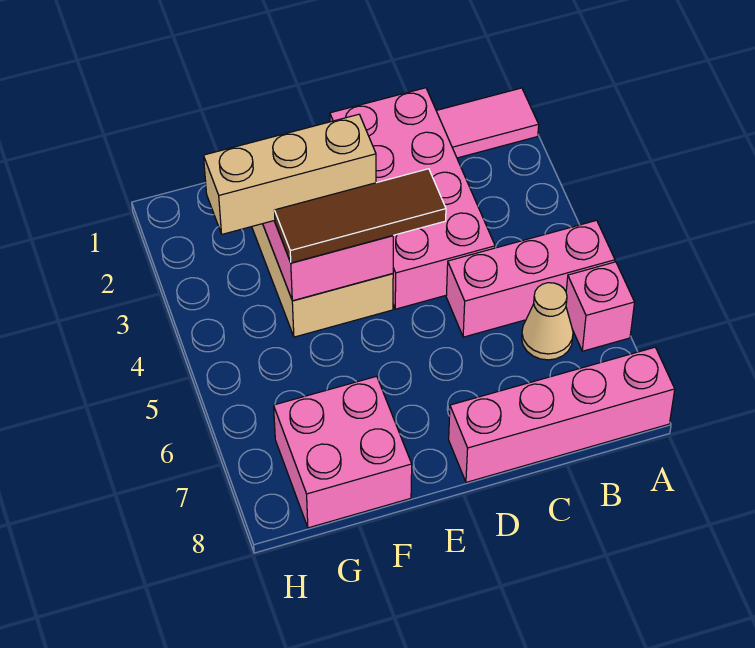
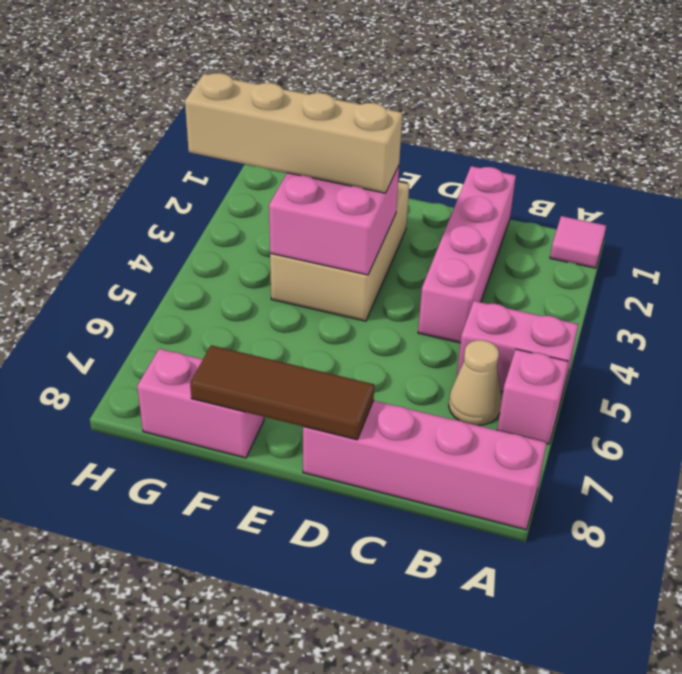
pink 1x2 tile [436,88,539,158] -> pink 1x1 tile [550,216,606,268]
pink 1x3 brick [446,220,615,337] -> pink 1x2 brick [456,301,578,402]
pink 2x4 brick [330,88,495,309] -> pink 1x4 brick [418,166,516,343]
brown 1x3 tile [274,169,446,263] -> brown 1x3 tile moved to [190,345,374,440]
tan 1x3 brick [203,114,376,234] -> tan 1x4 brick [185,73,402,193]
pink 2x2 brick [274,376,412,528] -> pink 1x2 brick [137,349,264,458]

